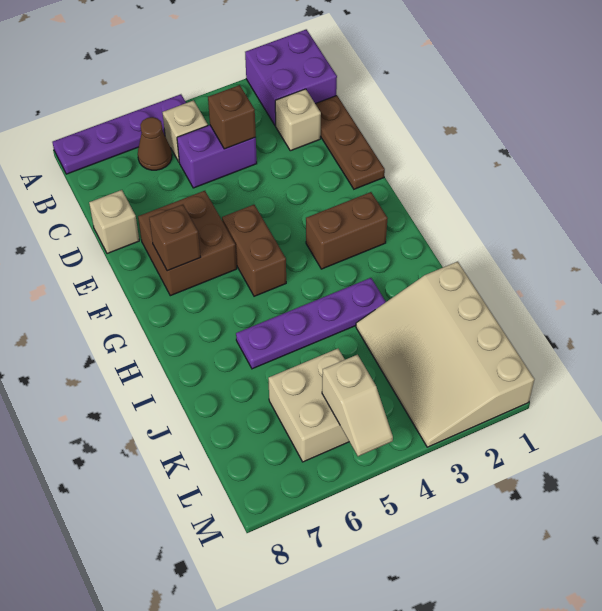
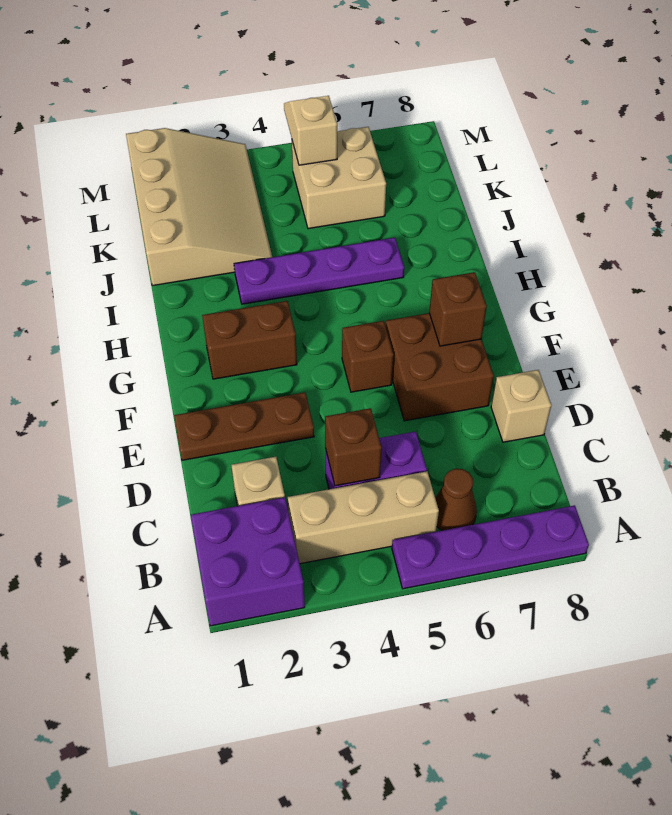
tan 1x1 brick [163,100,208,162] -> tan 1x3 brick [288,471,439,564]
brown 1x3 plate [316,95,385,189] -> brown 1x3 plate turned to [174,392,314,460]
brown 1x2 brick [222,205,286,296] -> brown 1x1 brick [342,321,394,392]

